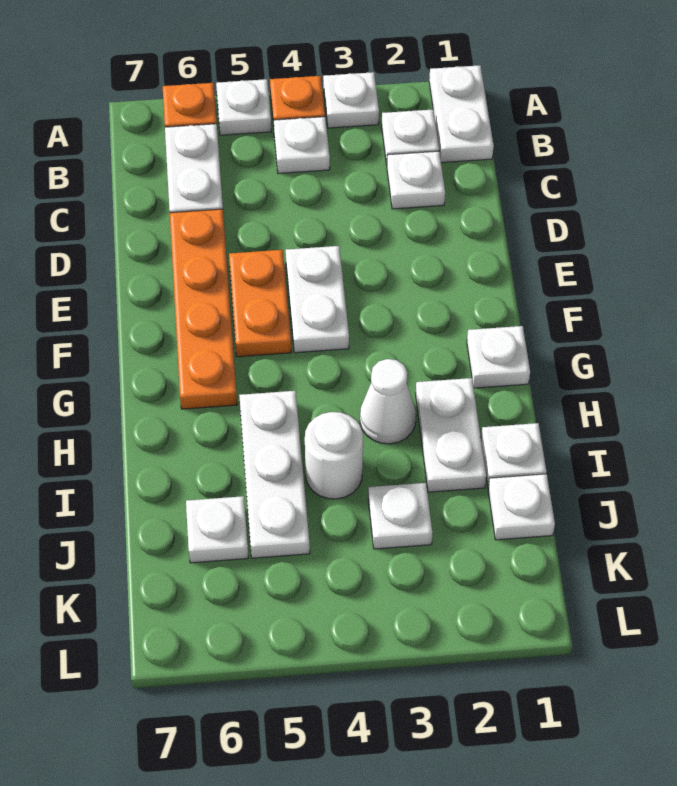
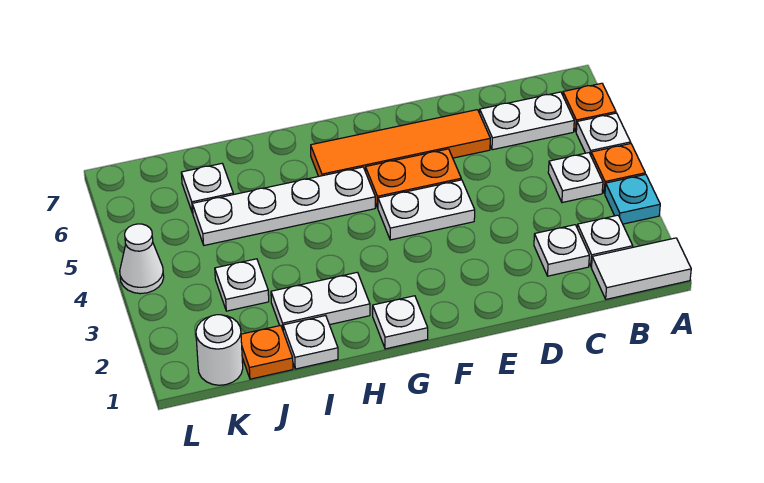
white 1x2 plate [429,65,494,163] -> white 1x2 tile [592,238,691,299]
white 1x1 plate [323,72,379,128] -> cyan 1x1 plate [605,174,660,224]
orange 1x4 plate [170,209,237,409] -> orange 1x4 tile [311,110,490,176]
white 1x1 cone [360,359,416,444] -> white 1x1 cone moved to [120,224,164,294]
white 1x3 plate [239,391,310,558] -> white 1x4 plate [192,167,375,245]
white 1x1 round brick [305,412,363,499] -> white 1x1 round brick moved to [196,315,243,385]
white 1x1 plate [488,474,555,540] -> orange 1x1 plate [241,325,293,379]

